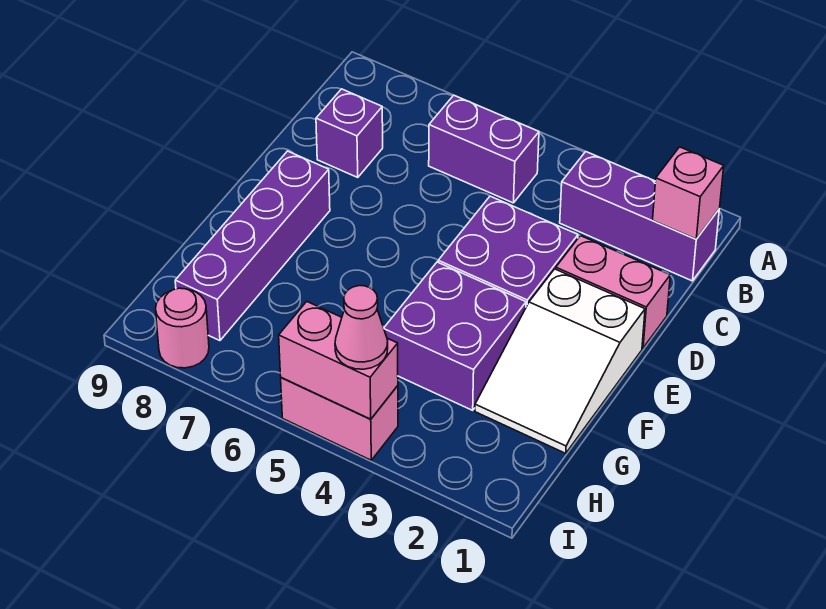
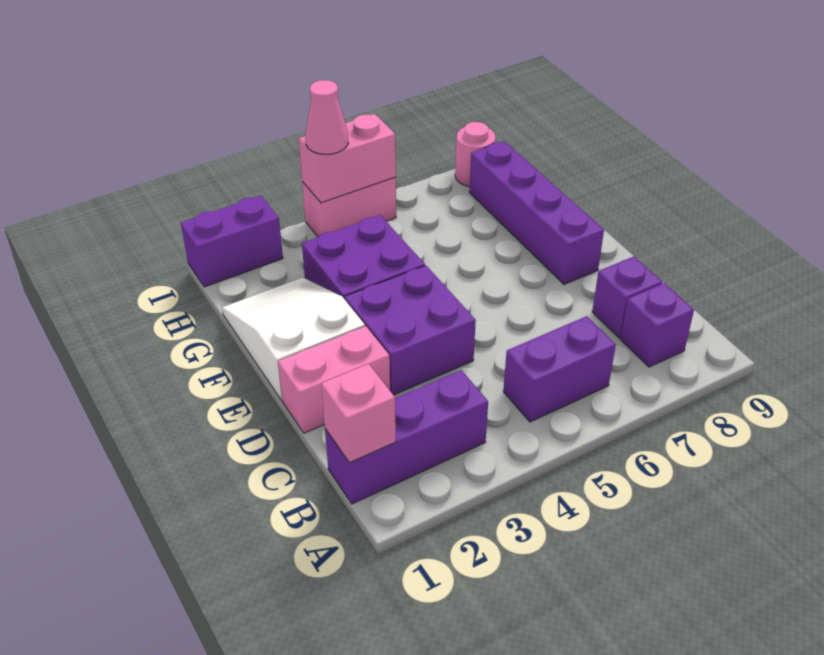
none -> purple 1x1 brick [621,283,694,367]
none -> purple 1x2 brick [181,196,283,287]

